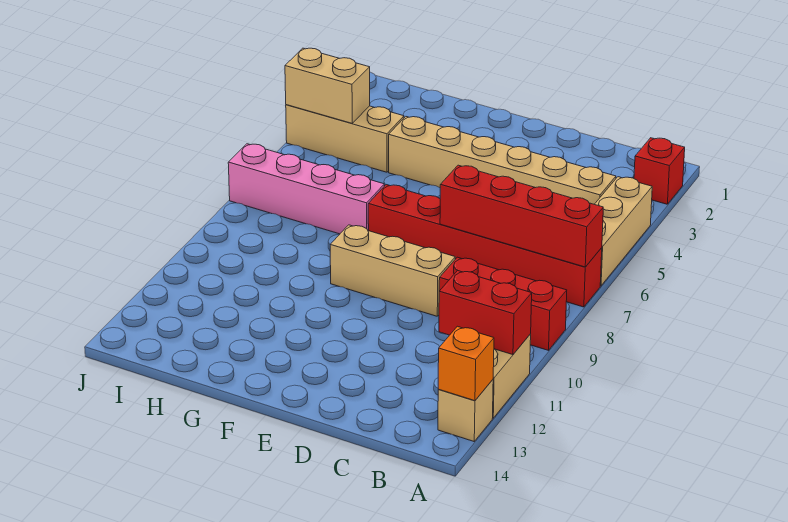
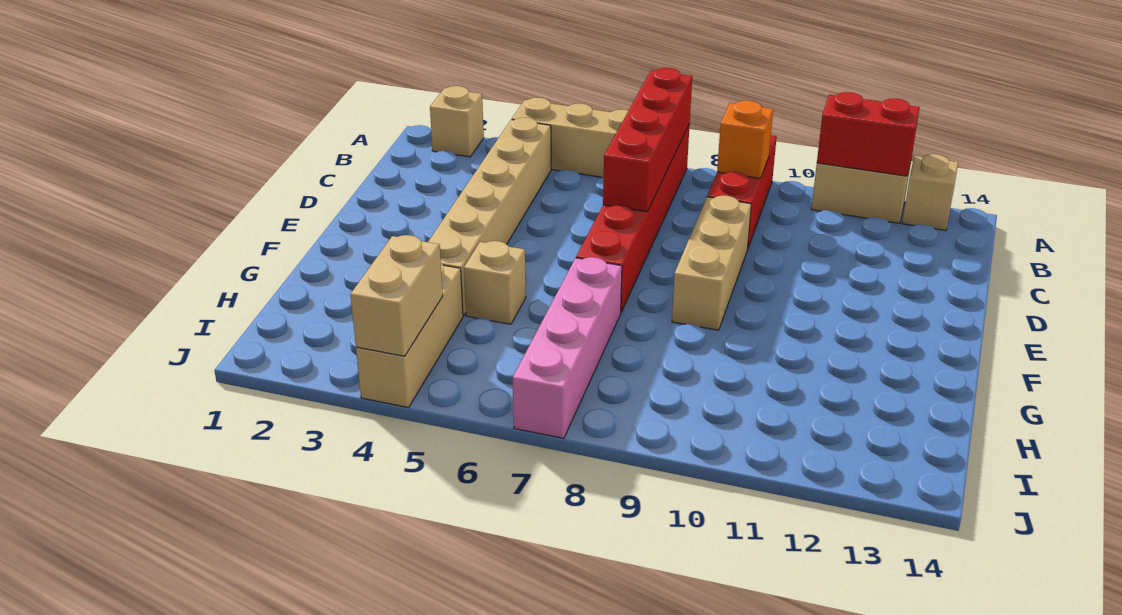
red 1x1 brick [634,138,685,204] -> tan 1x1 brick [430,86,484,157]
red 1x2 brick [439,270,532,355] -> red 1x2 brick turned to [817,92,920,176]
orange 1x1 brick [438,326,494,401] -> orange 1x1 brick moved to [717,100,773,178]
none -> tan 1x1 brick [464,241,526,324]

